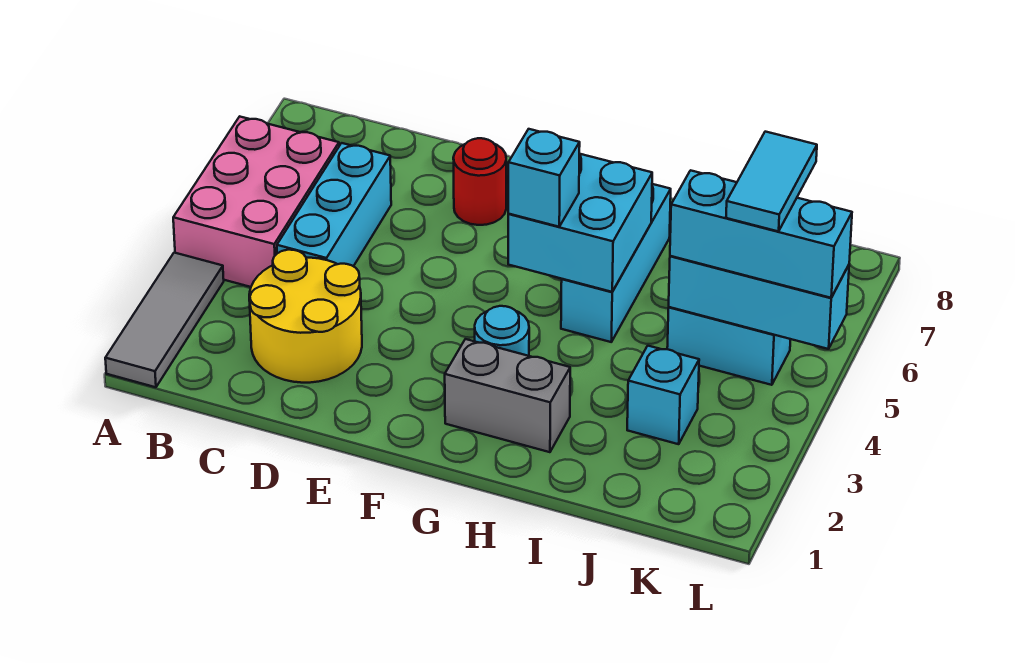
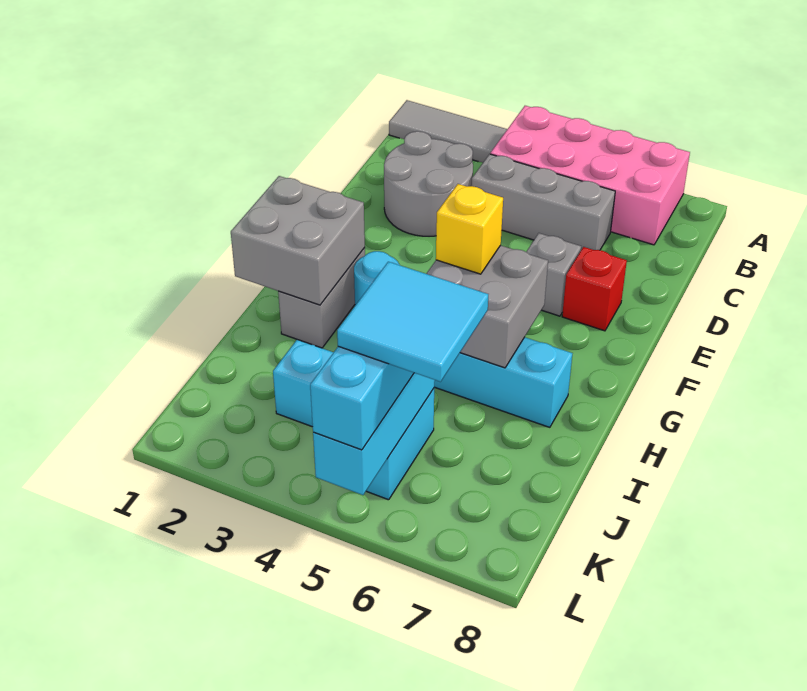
pink 2x3 brick [173,117,339,287] -> pink 2x4 brick [490,106,690,245]
yellow 2x2 round brick [249,250,362,383] -> grey 2x2 round brick [384,131,473,236]
cyan 1x3 brick [277,143,391,266] -> grey 1x3 brick [471,154,615,250]
none -> grey 1x1 brick [526,233,581,316]
red 1x1 round brick [453,138,506,225] -> red 1x1 brick [562,247,627,331]
none -> grey 2x2 brick [231,176,365,305]
cyan 2x2 brick [508,154,652,292] -> grey 2x2 brick [426,245,548,368]
cyan 1x1 brick [508,129,580,227] -> yellow 1x1 brick [436,184,503,274]
cyan 1x2 tile [726,132,817,231] -> cyan 2x2 tile [337,262,488,382]

